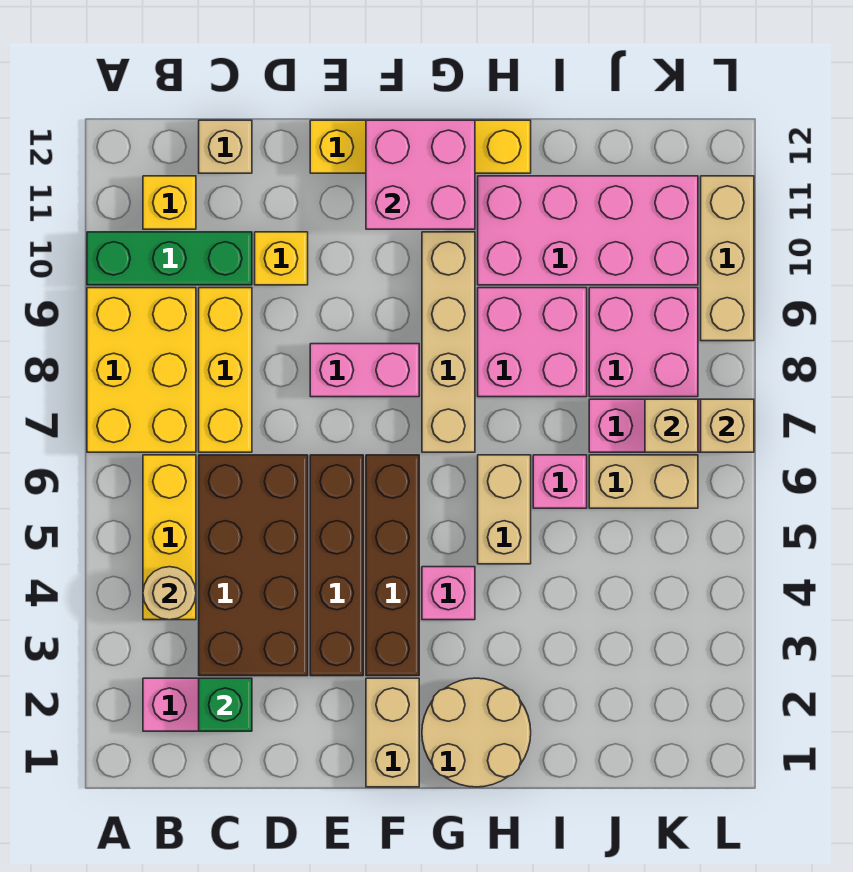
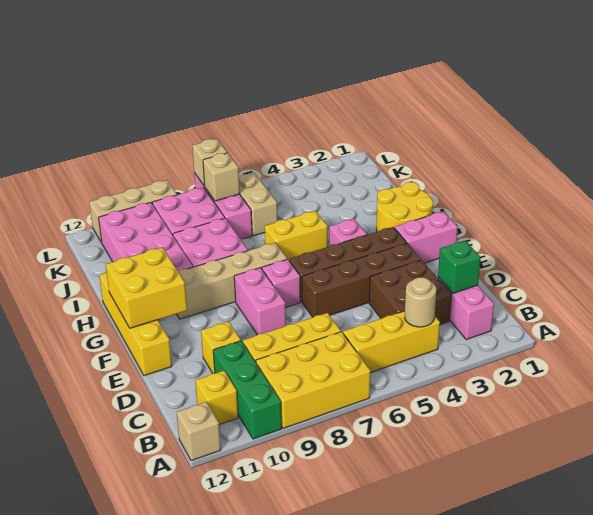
brown 2x4 brick [199,455,308,676] -> brown 2x2 brick [369,260,451,325]
tan 1x1 brick [199,120,252,173] -> tan 1x1 brick moved to [177,402,221,461]
tan 1x2 brick [366,678,419,787] -> pink 1x2 brick [394,211,458,263]
pink 2x2 brick [366,120,475,229] -> yellow 2x2 brick [106,247,187,328]
tan 2x2 round brick [422,678,531,787] -> yellow 2x2 round brick [376,182,433,232]
tan 1x2 brick [478,455,531,564] -> yellow 1x2 brick [265,211,328,260]
pink 1x1 brick [533,455,587,508] -> pink 1x1 brick moved to [262,259,300,308]

